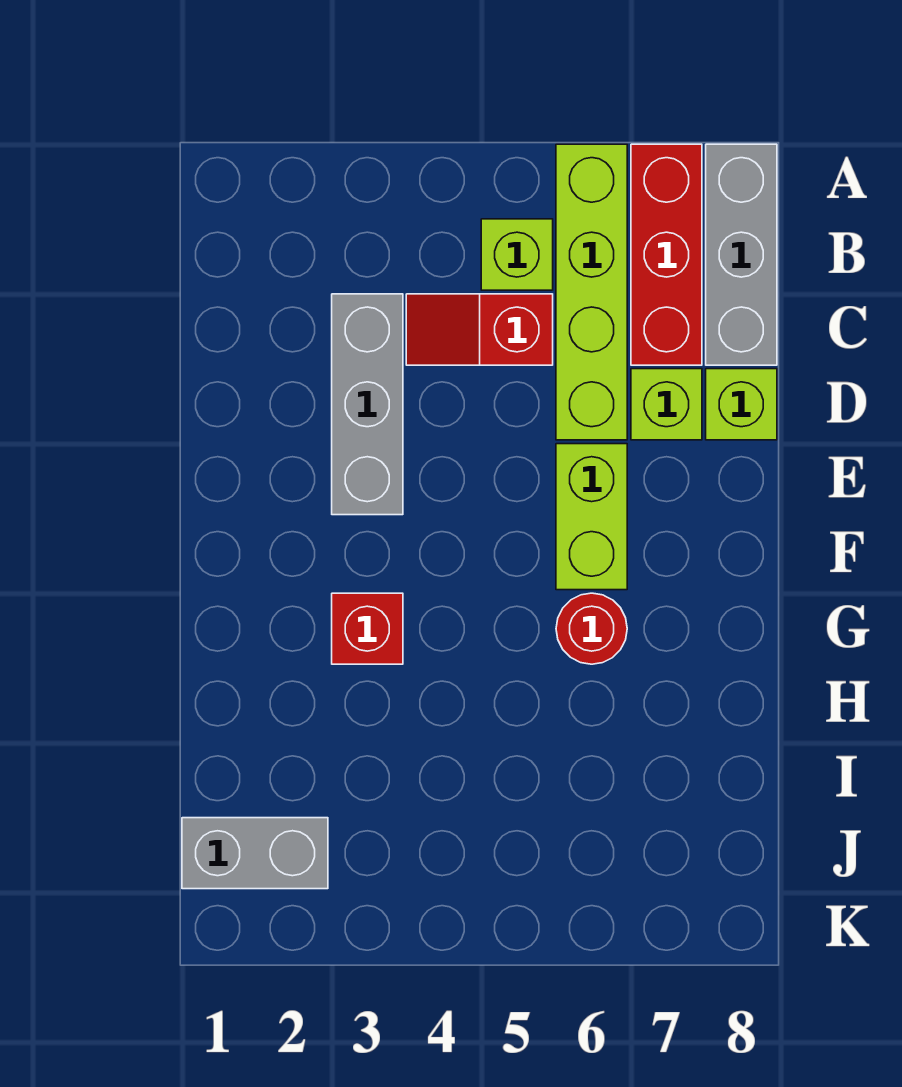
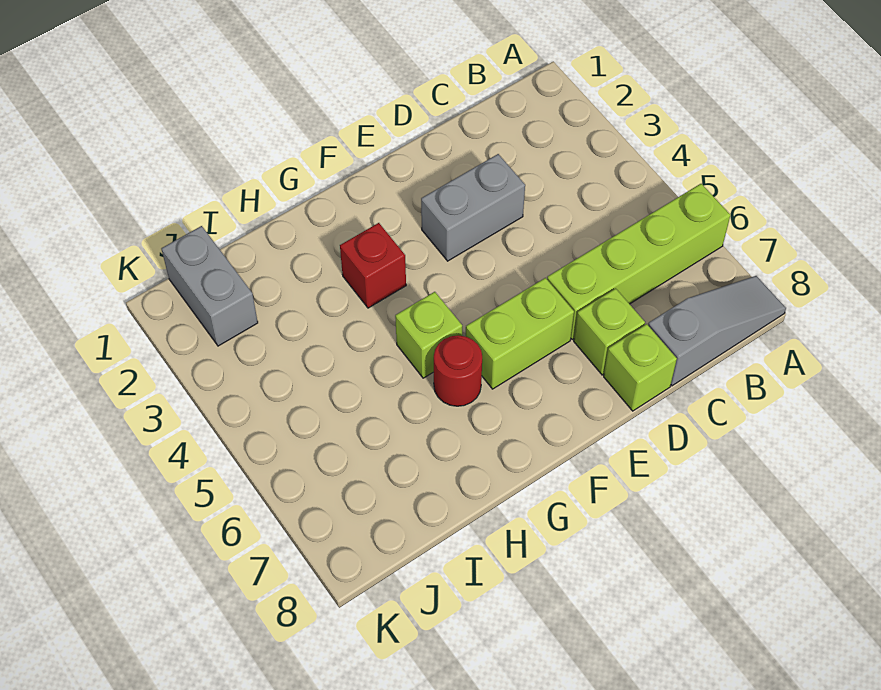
red 1x3 brick [631,144,702,365] -> none
grey 1x3 brick [706,144,777,365] -> grey 1x3 slope [648,276,786,386]
lime 1x1 brick [481,219,553,290] -> lime 1x1 brick moved to [395,292,462,378]
grey 1x3 brick [332,294,403,515] -> grey 1x2 brick [421,154,525,261]
red 1x2 slope [406,294,553,365] -> none

